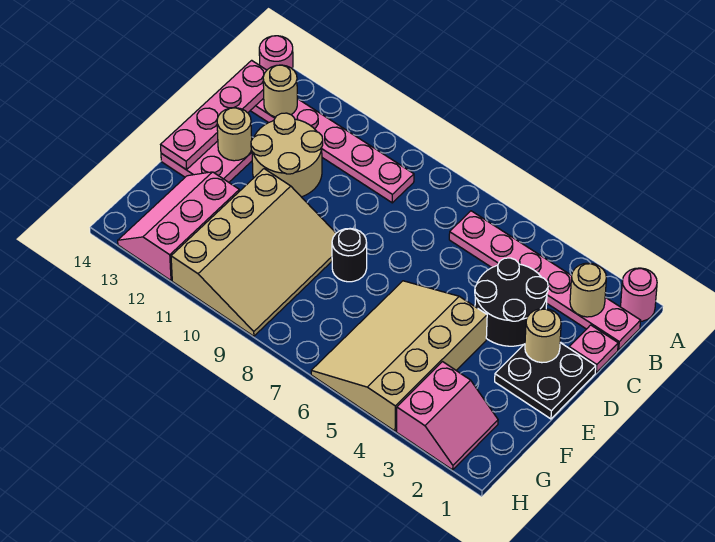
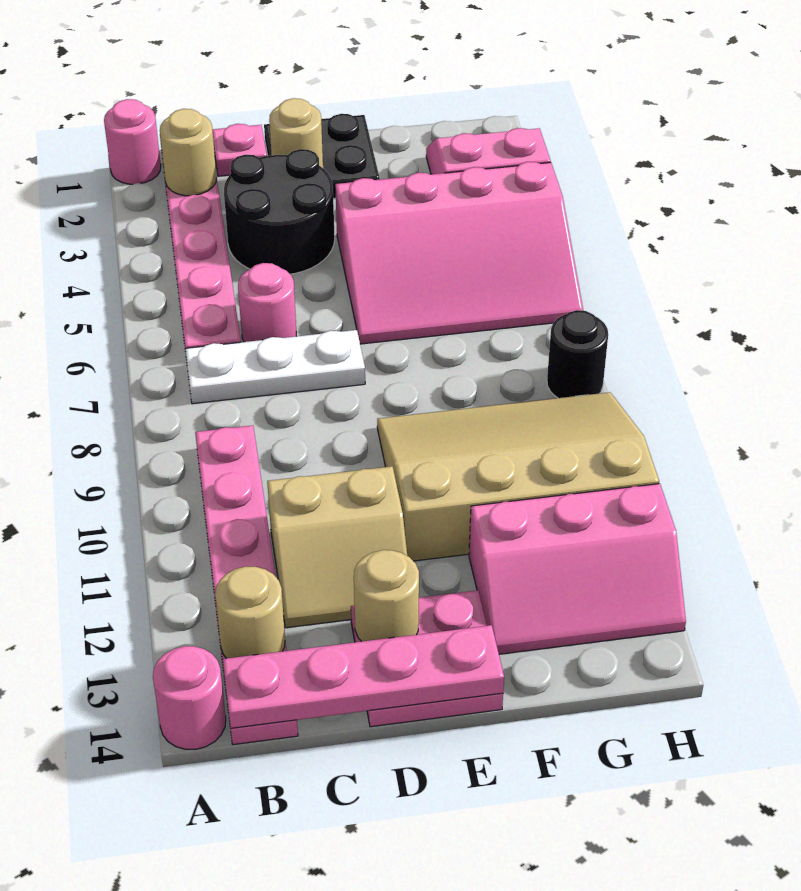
none -> white 1x3 plate [185,330,365,404]
none -> pink 1x1 round brick [238,263,296,342]
tan 2x2 round brick [251,113,323,197] -> tan 2x2 slope [267,466,407,628]
tan 3x4 slope [311,281,487,431] -> pink 3x4 slope [335,162,583,344]
black 1x1 round brick [332,228,367,282] -> black 1x1 round brick moved to [547,310,608,398]

